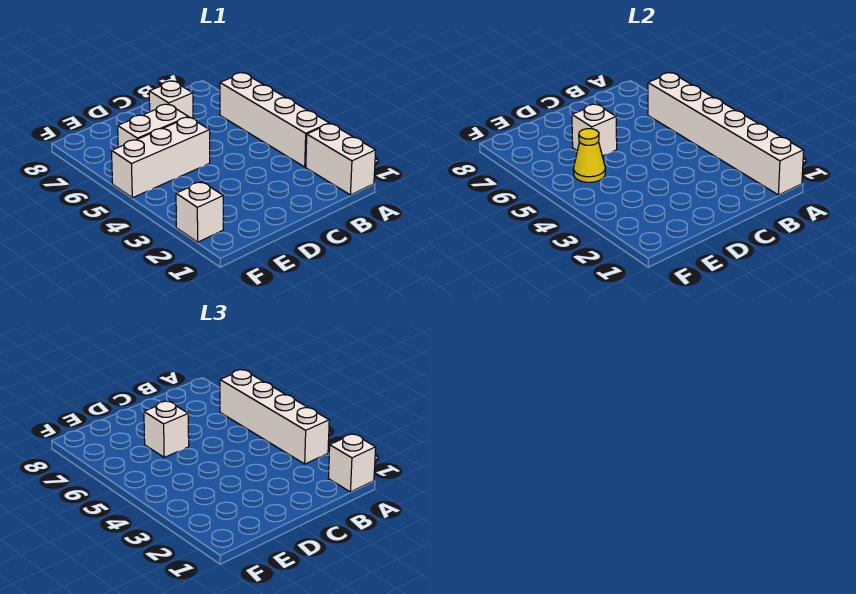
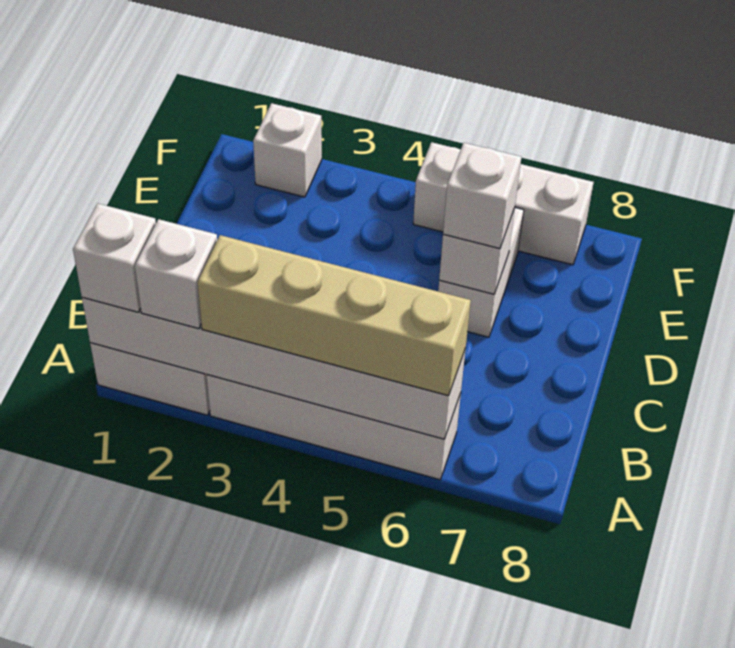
white 1x4 brick [220,370,329,464] -> tan 1x4 brick [197,235,471,396]
white 1x1 brick [149,81,193,118] -> white 1x1 brick moved to [135,219,217,329]
white 1x3 brick [112,117,210,198] -> white 1x3 brick turned to [413,142,594,265]
yellow 1x1 cone [573,129,605,182] -> none

